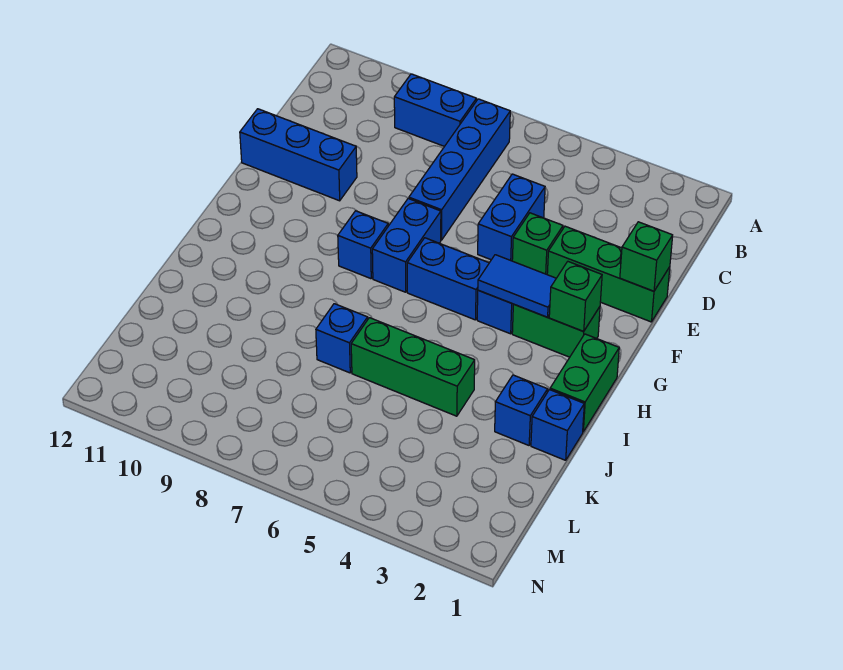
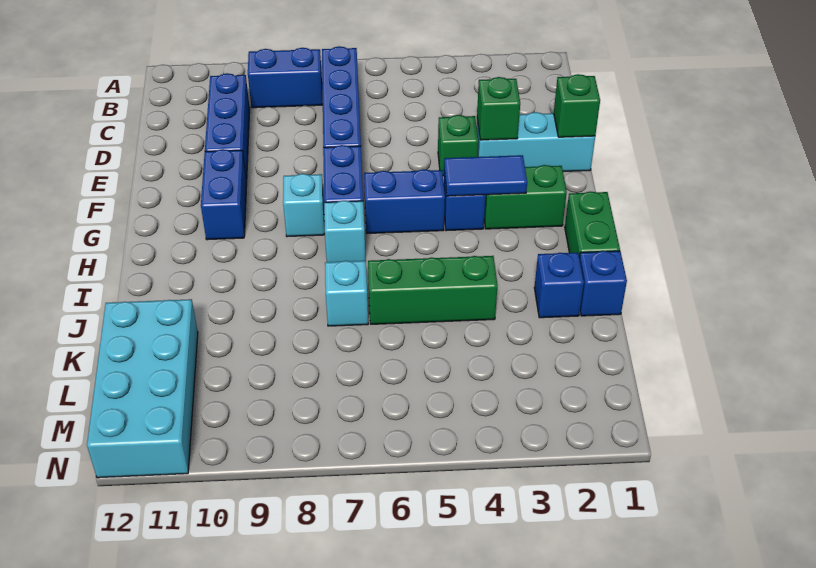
blue 1x2 brick [478,174,545,261] -> blue 1x2 brick moved to [201,149,247,240]
green 1x3 brick [547,226,670,322] -> cyan 1x3 brick [477,112,595,171]
blue 1x3 brick [240,109,357,201] -> blue 1x3 brick turned to [205,73,250,183]
green 1x1 brick [549,262,602,331] -> green 1x1 brick moved to [477,77,520,140]
blue 1x1 brick [338,211,388,279] -> cyan 1x1 brick [283,174,324,237]
none -> cyan 1x1 brick [324,201,366,262]
blue 1x1 brick [316,304,368,373] -> cyan 1x1 brick [325,261,368,326]
none -> cyan 2x4 brick [87,299,198,478]

